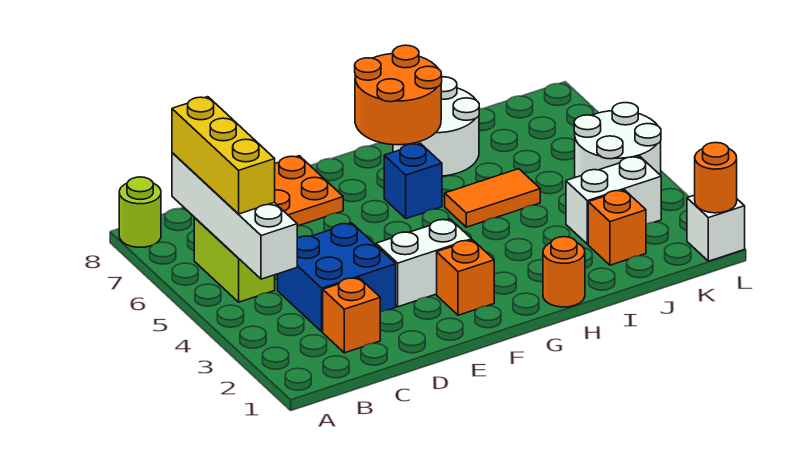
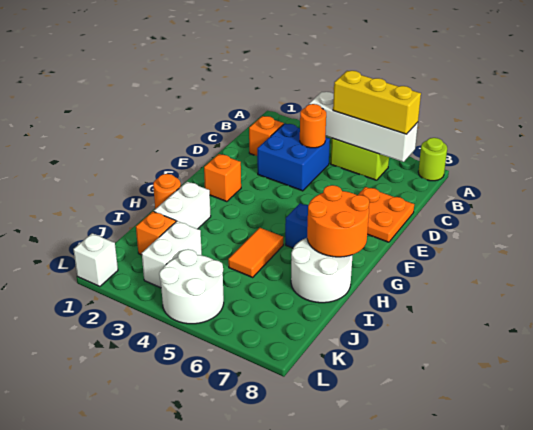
white 1x2 brick [376,219,472,307] -> white 1x2 brick moved to [154,182,211,229]
orange 1x1 round brick [695,143,737,213] -> orange 1x1 round brick moved to [300,104,326,148]

